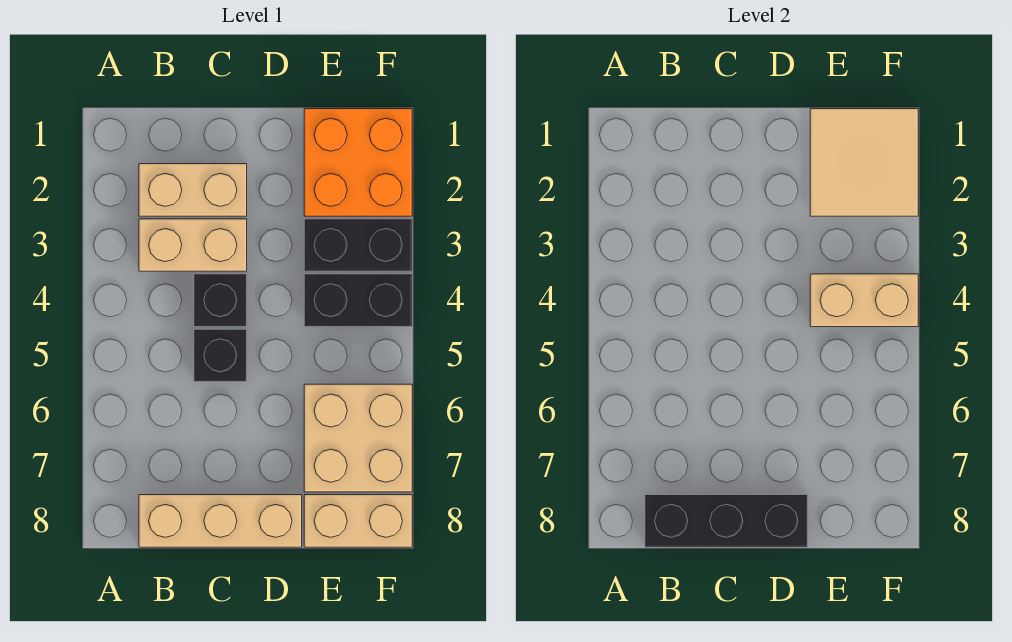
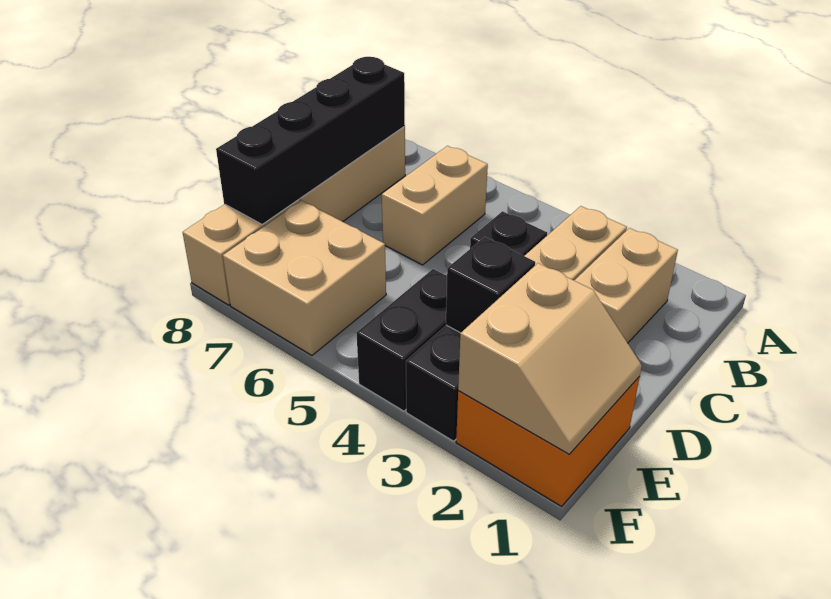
black 1x3 brick [645,495,808,547] -> black 1x4 brick [216,57,405,225]
black 1x1 brick [194,329,247,382] -> black 1x1 brick moved to [446,237,535,333]
tan 2x2 tile [810,109,918,216] -> tan 2x2 slope [458,263,642,454]
tan 1x2 brick [810,274,918,327] -> tan 1x2 brick moved to [382,146,488,265]

